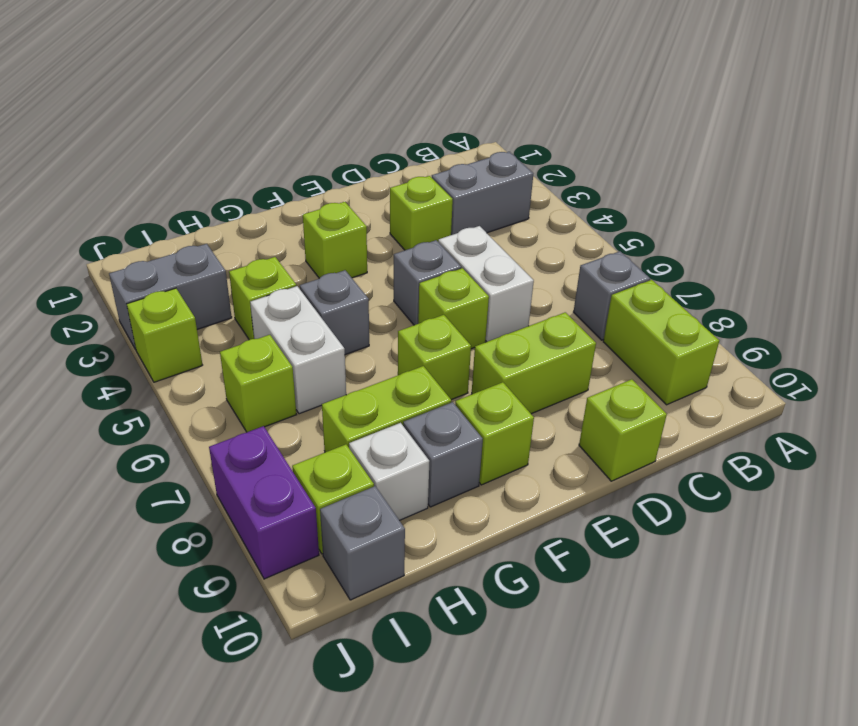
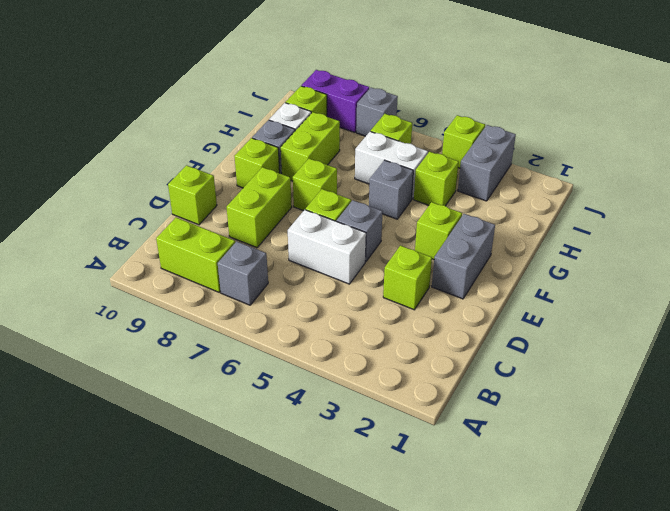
grey 1x2 brick [432,152,533,235] -> grey 1x2 brick moved to [432,214,495,299]
grey 1x1 brick [320,486,405,600] -> grey 1x1 brick moved to [356,88,398,136]

